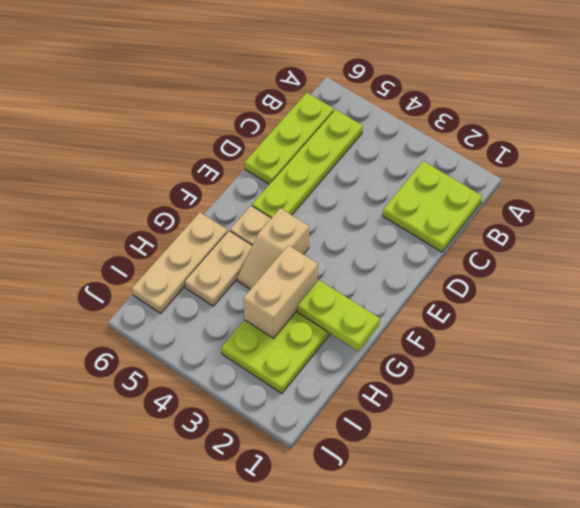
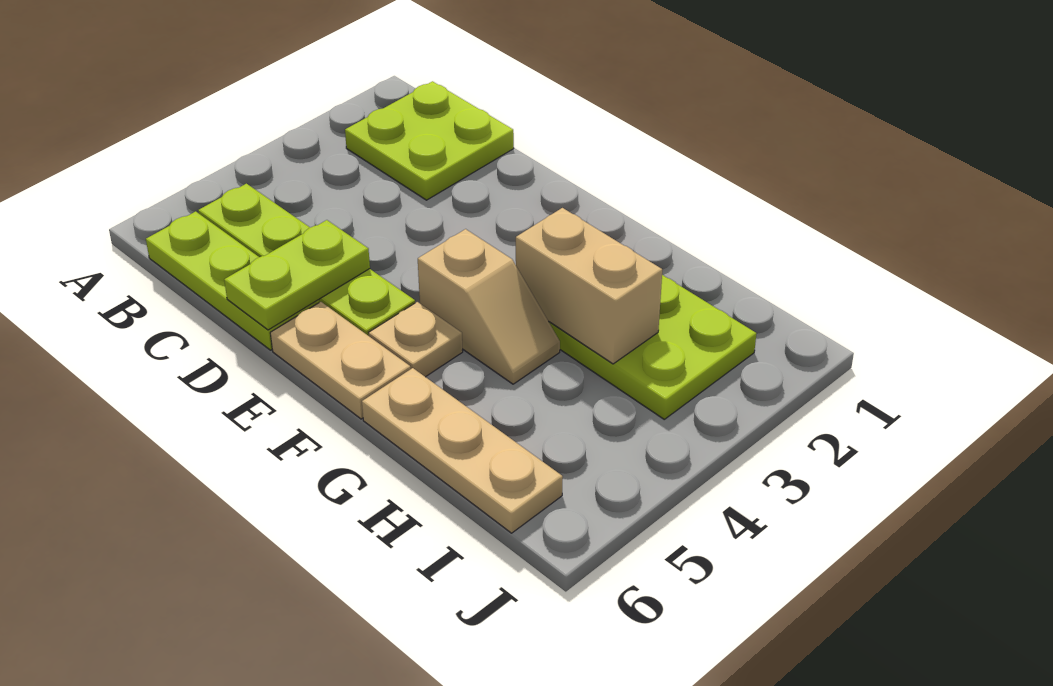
lime 1x2 plate [298,280,380,351] -> lime 1x2 plate moved to [224,220,370,330]
tan 1x2 plate [185,231,252,306] -> tan 1x2 plate moved to [270,302,411,419]

